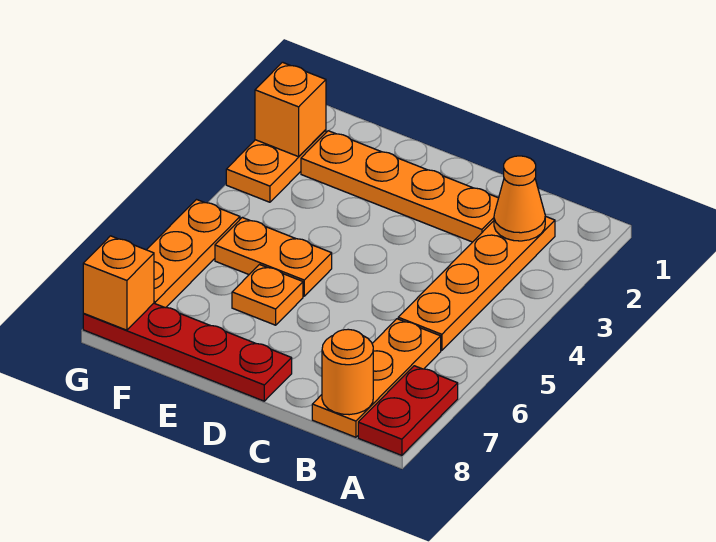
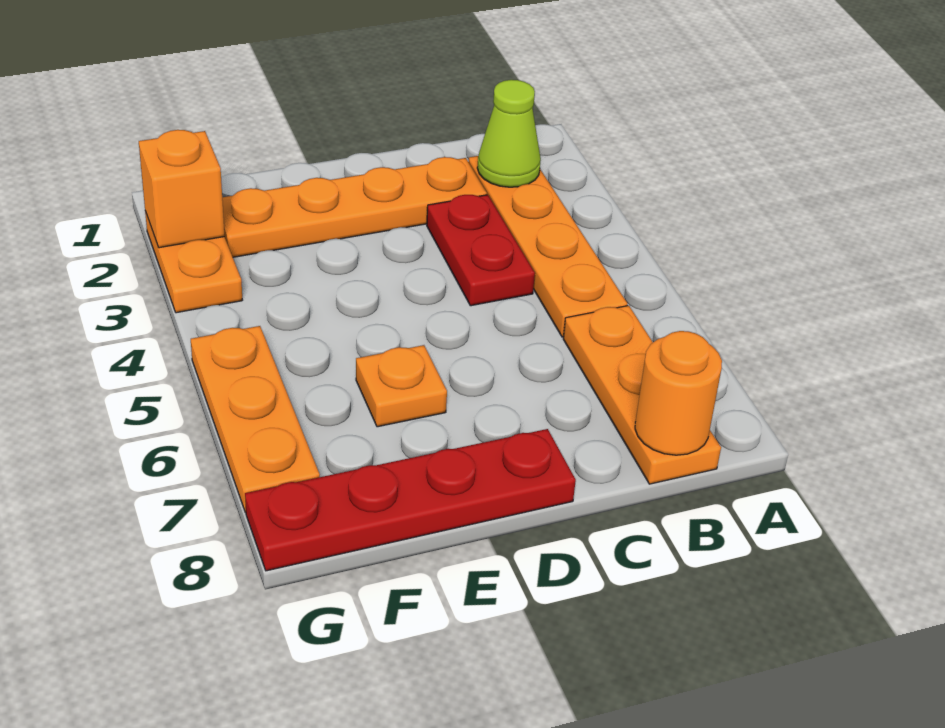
red 1x2 plate [358,366,458,455] -> red 1x2 plate moved to [427,195,535,306]
orange 1x1 cone [494,156,545,241] -> lime 1x1 cone [477,80,541,187]
orange 1x2 plate [215,217,332,296] -> none
orange 1x1 brick [83,236,154,330] -> none

